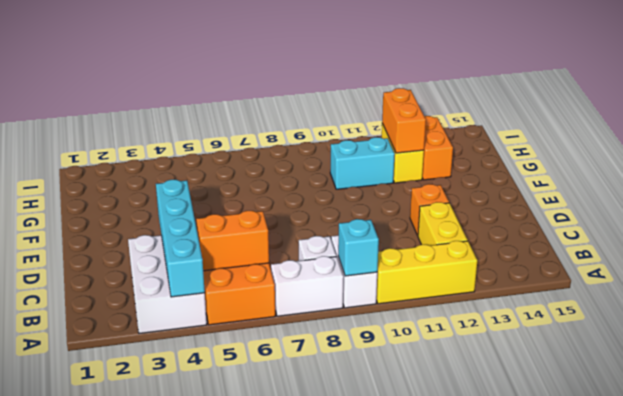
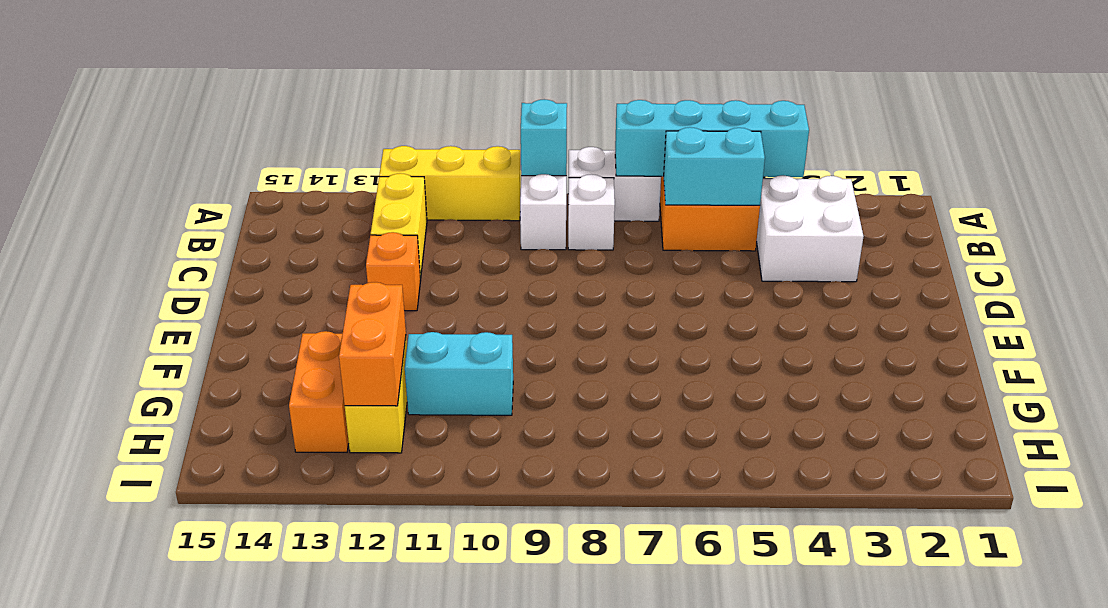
white 2x3 brick [128,235,207,334] -> white 2x2 brick [757,176,864,282]
cyan 1x4 brick [156,180,205,297] -> cyan 1x4 brick turned to [615,100,809,177]
orange 1x2 brick [196,211,269,271] -> cyan 1x2 brick [663,127,765,205]

